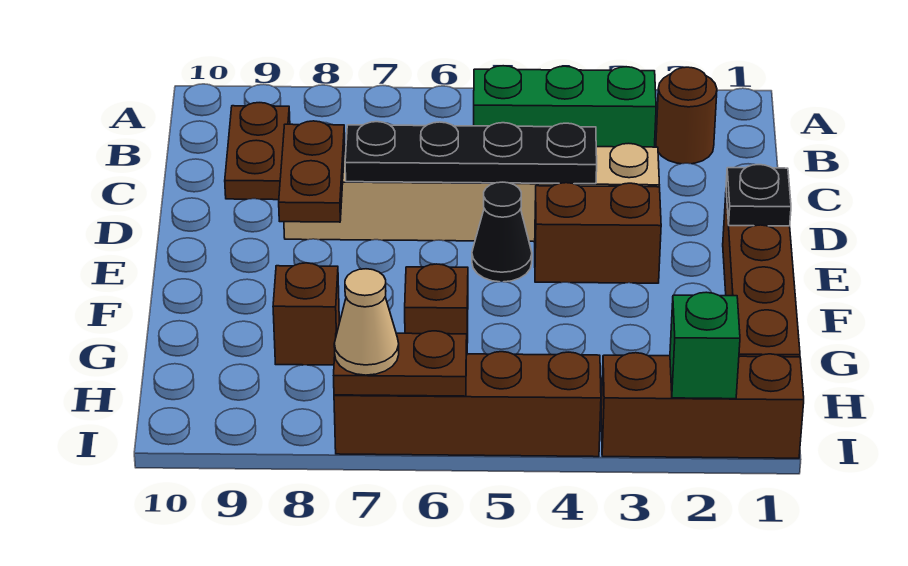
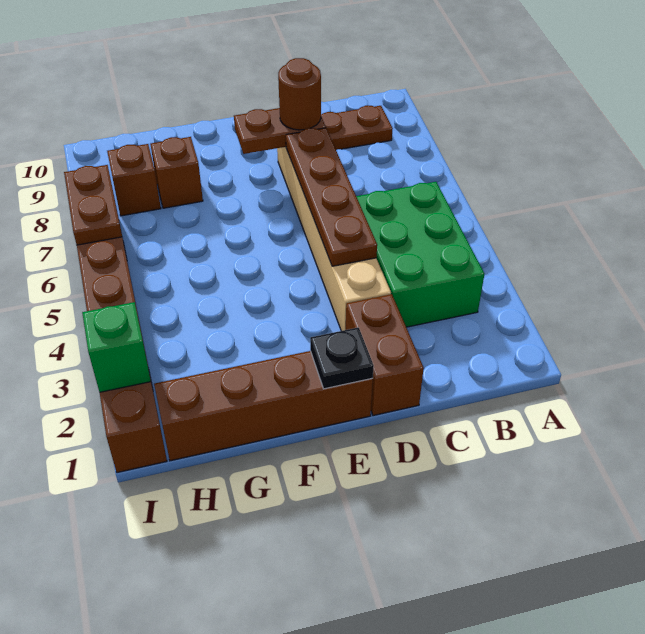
brown 1x1 round brick [656,67,717,164] -> brown 1x1 round brick moved to [278,58,321,130]
green 1x3 brick [474,66,656,147] -> green 2x3 brick [356,182,484,327]
black 1x4 plate [345,122,597,184] -> brown 1x4 plate [286,128,377,266]
brown 1x2 brick [535,183,661,283] -> brown 1x2 brick moved to [346,294,424,416]
black 1x1 cone [472,182,532,282] -> none
brown 1x1 brick [405,264,468,343] -> brown 1x1 brick moved to [107,144,161,216]
tan 1x1 cone [334,269,399,375] -> none

